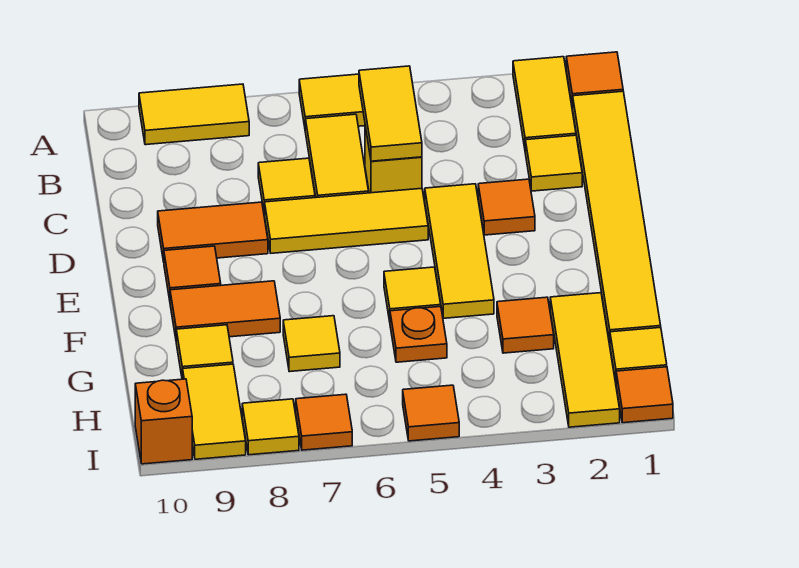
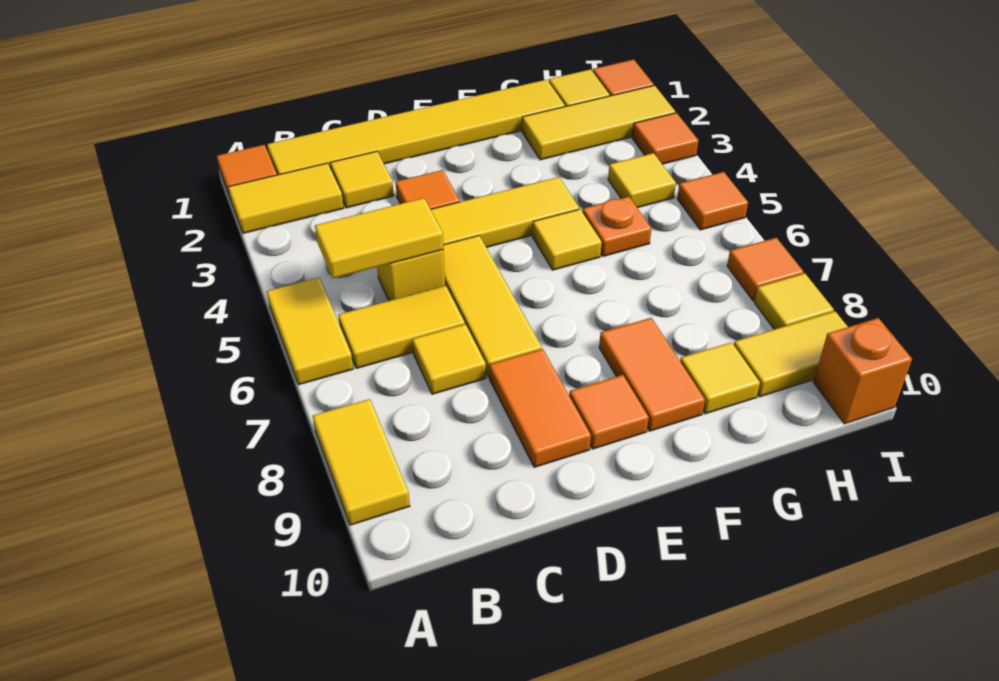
orange 1x1 tile [497,297,554,353] -> orange 1x1 tile moved to [632,113,698,164]
yellow 1x1 tile [283,316,340,372] -> yellow 1x1 tile moved to [608,153,676,208]

